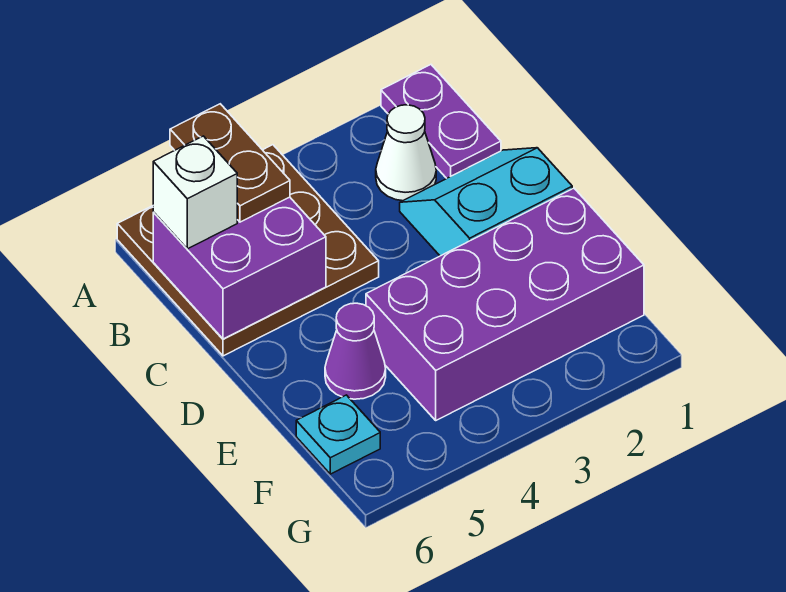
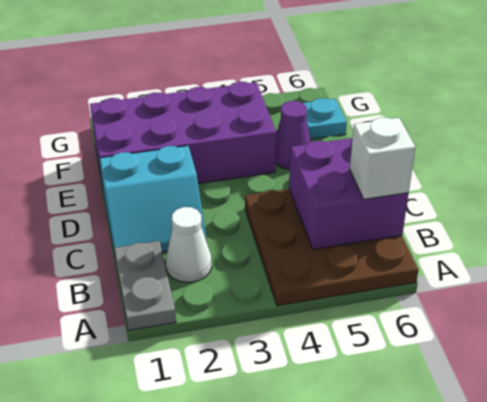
purple 1x2 plate [381,65,501,178] -> grey 1x2 plate [114,241,176,331]
brown 1x2 plate [170,104,290,222] -> none

